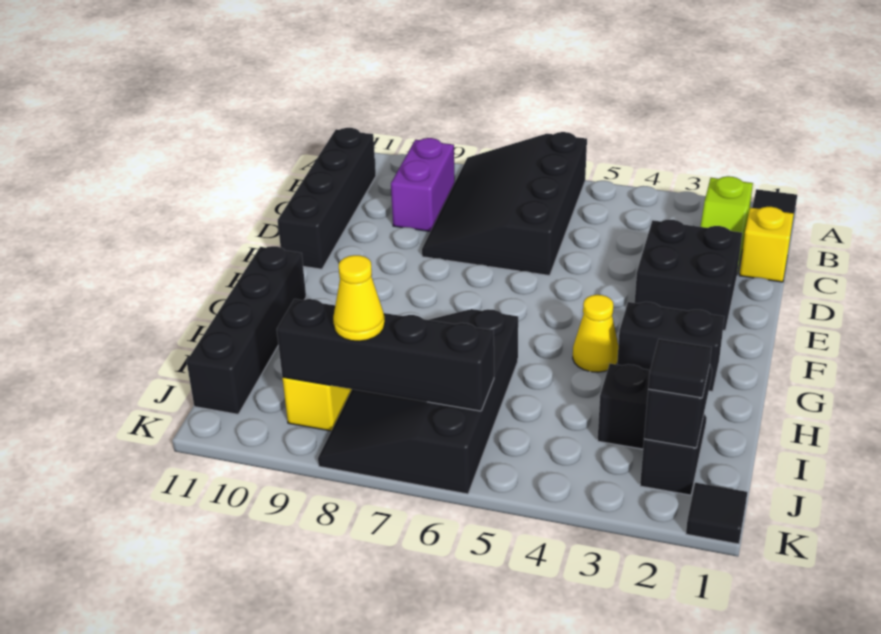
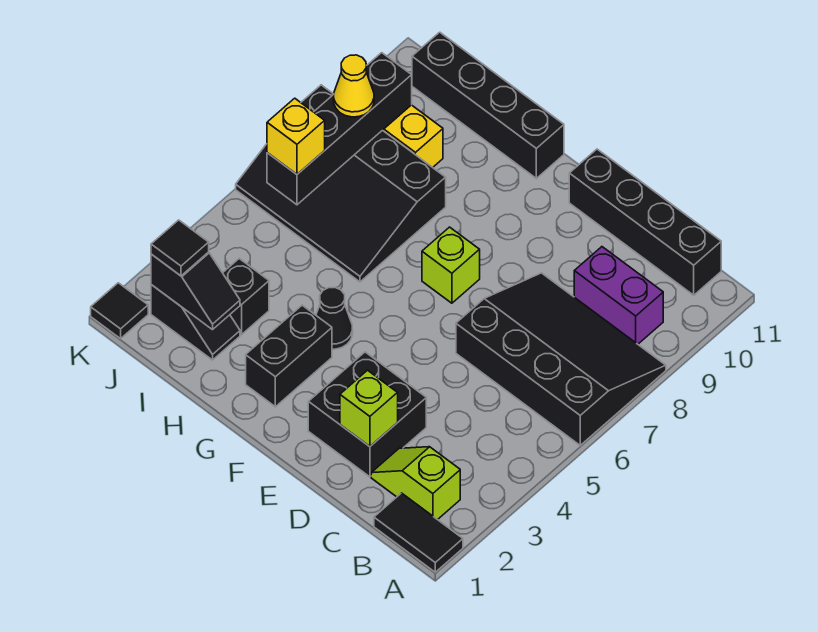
yellow 1x1 brick [739,207,794,282] -> yellow 1x1 brick moved to [267,98,325,174]
none -> lime 1x1 brick [340,370,398,446]
none -> lime 1x1 brick [422,227,480,303]
yellow 1x1 cone [573,295,618,372] -> black 1x1 cone [316,287,353,349]
black 3x4 slope [318,309,518,494] -> black 3x4 slope turned to [236,85,446,282]

